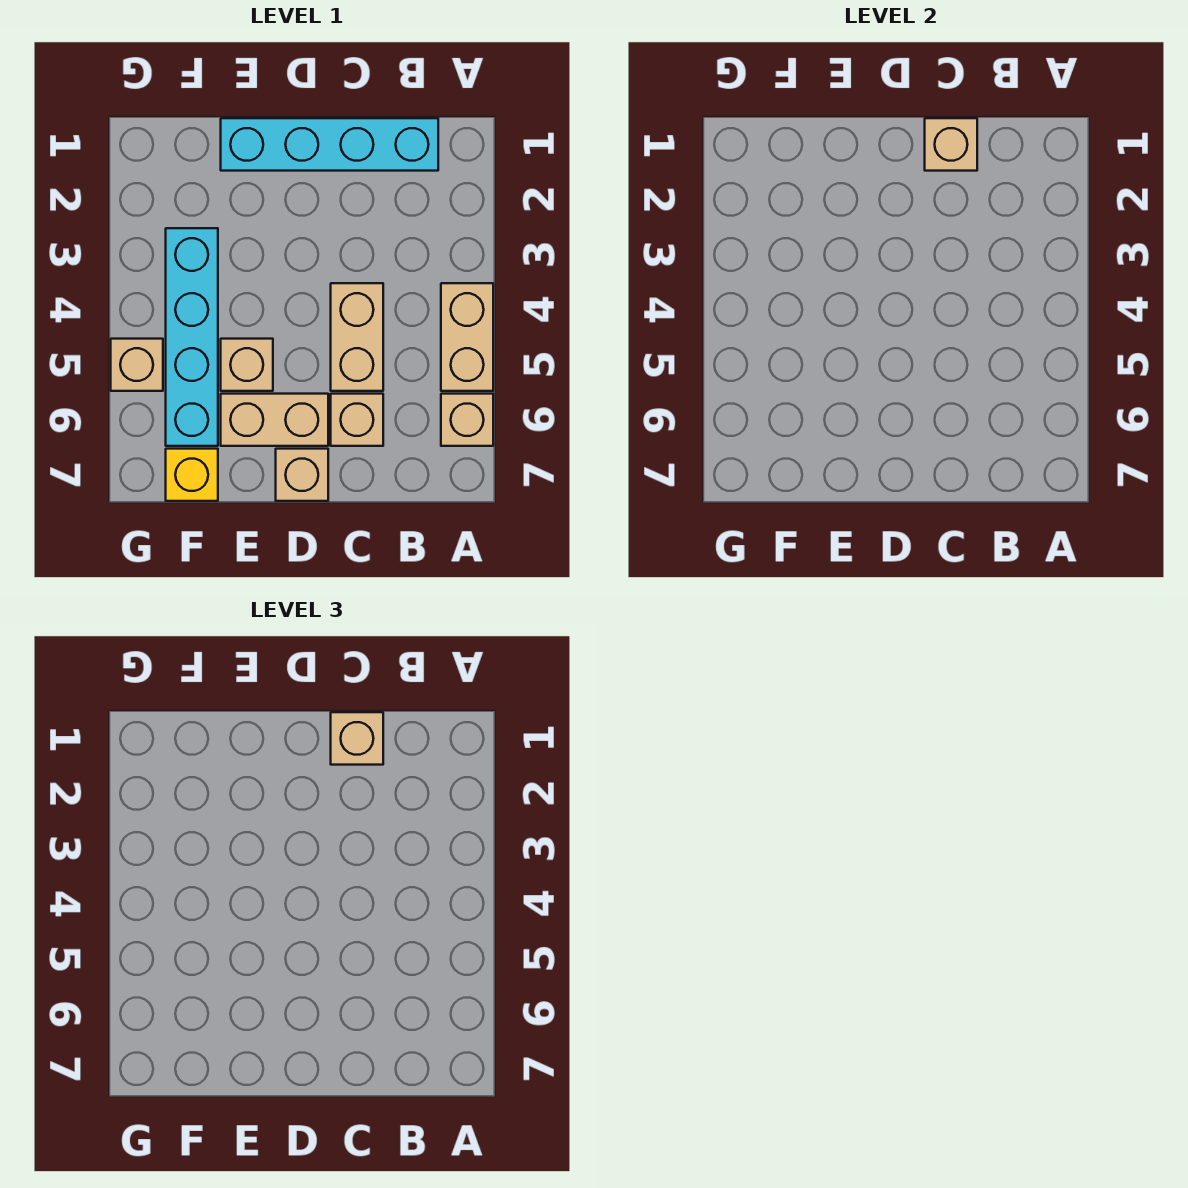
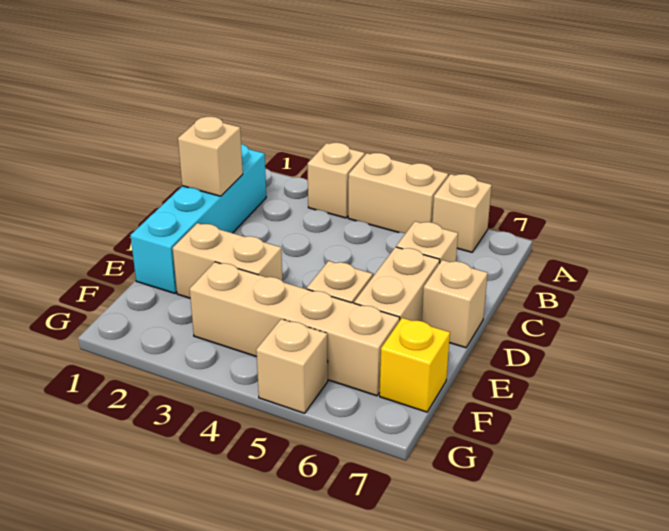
tan 1x1 brick [331,712,383,765] -> tan 1x1 brick moved to [308,143,365,218]
tan 1x2 brick [331,283,383,391] -> tan 1x2 brick moved to [173,223,282,298]
cyan 1x4 brick [166,228,218,446] -> tan 1x4 brick [190,262,400,396]

